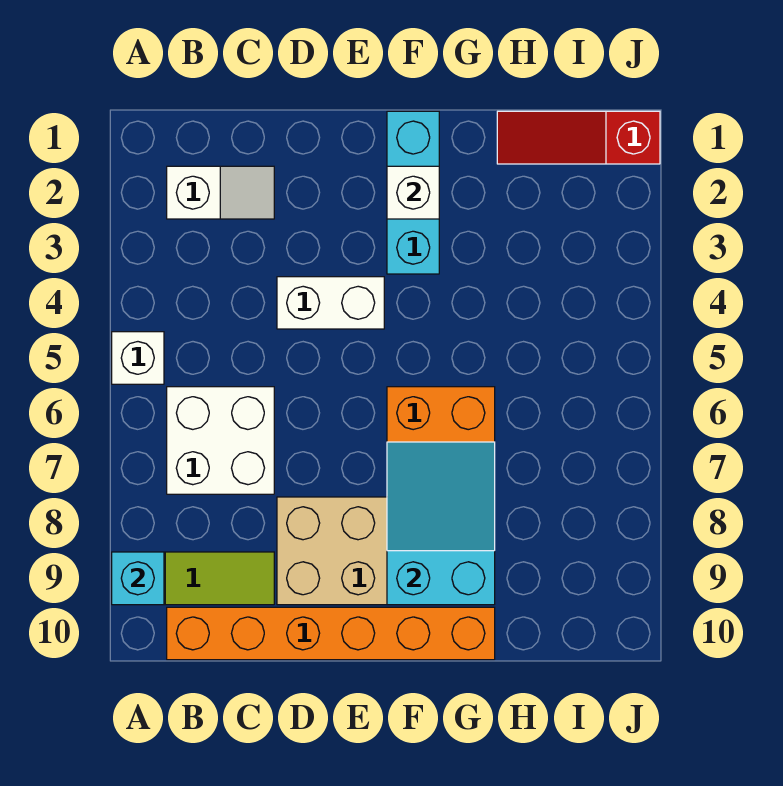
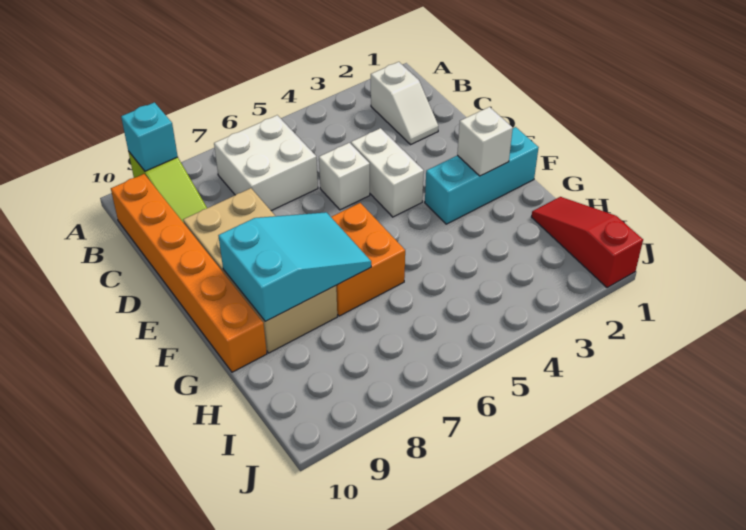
white 1x1 brick [112,332,164,384] -> white 1x1 brick moved to [319,143,370,210]

